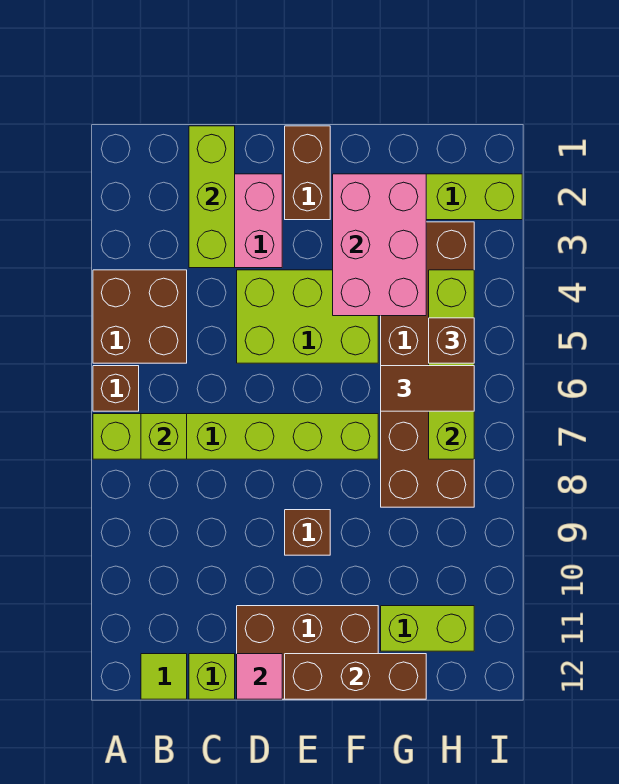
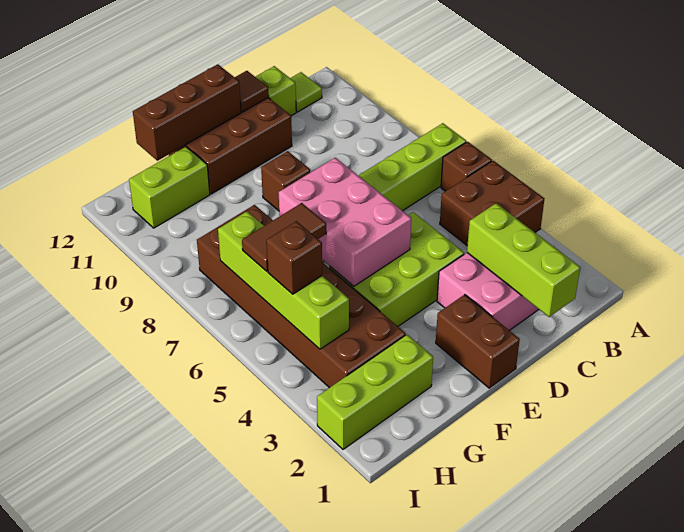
lime 1x1 brick [141,414,187,459] -> none
pink 1x1 tile [237,654,282,699] -> brown 1x1 tile [235,71,269,112]
pink 2x3 brick [333,174,426,316] -> pink 2x3 brick moved to [279,158,411,286]

